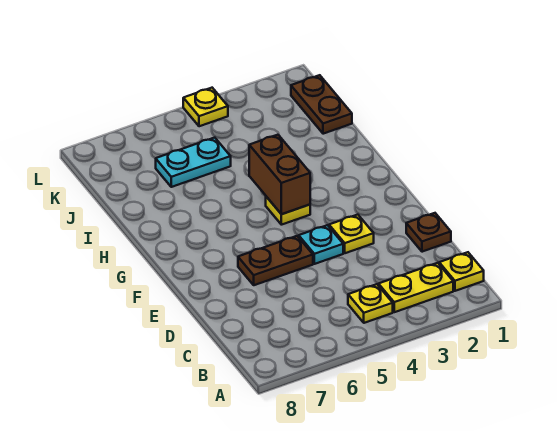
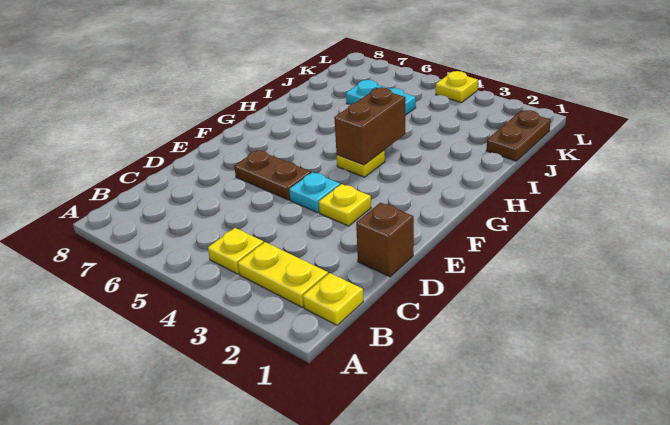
brown 1x1 plate [406,213,451,252] -> brown 1x1 brick [356,203,414,277]

